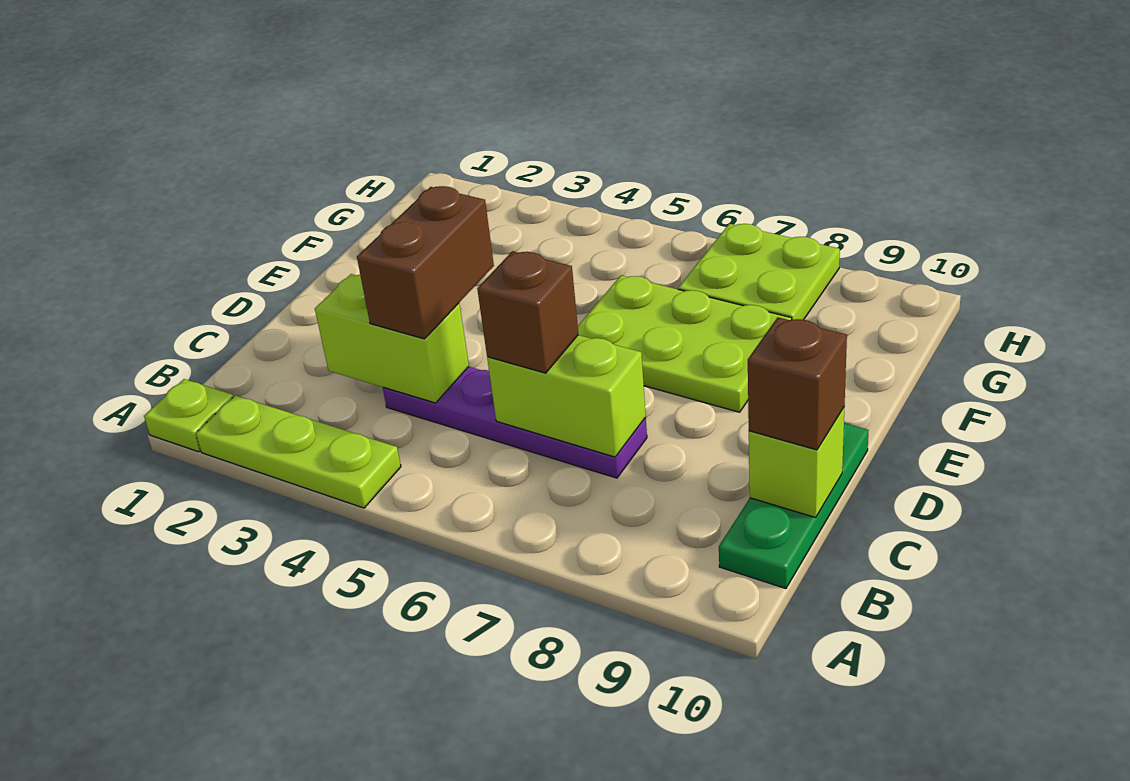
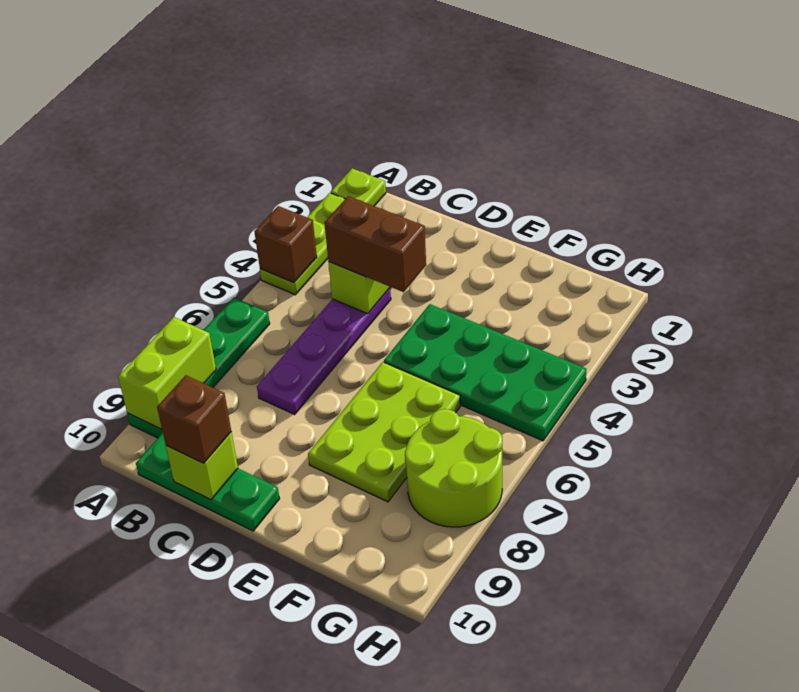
none -> green 1x4 plate [127,297,270,438]
lime 1x2 brick [487,335,646,457] -> lime 1x2 brick moved to [118,317,216,429]
brown 1x1 brick [477,251,578,373] -> brown 1x1 brick moved to [254,206,317,283]
none -> green 2x4 plate [384,304,586,441]
lime 2x2 plate [678,224,840,320] -> lime 2x2 round brick [405,409,502,527]

